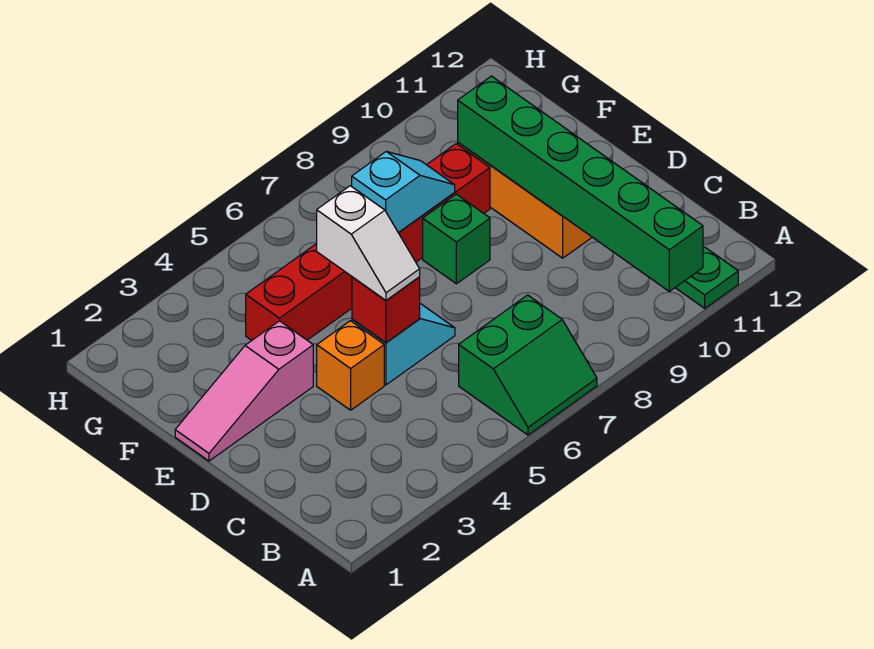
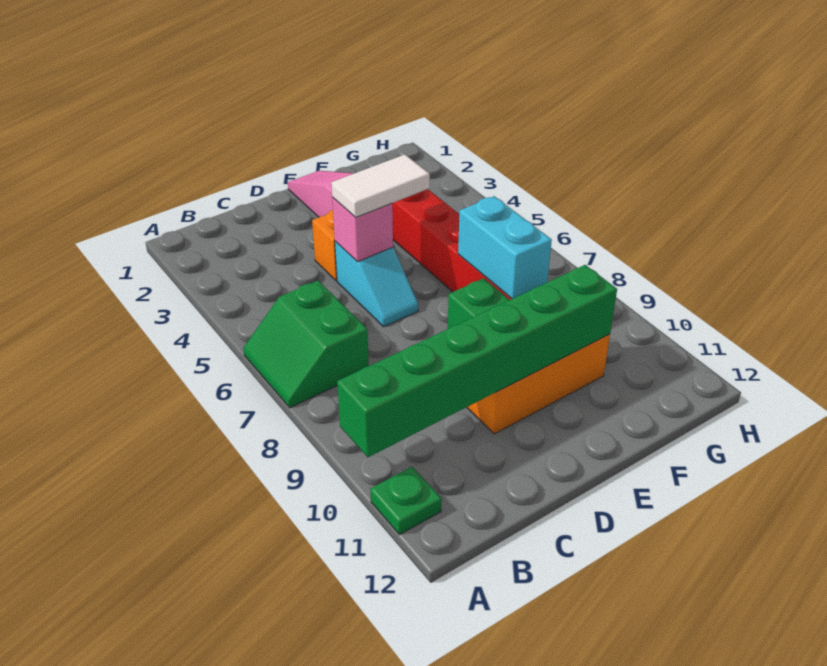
red 1x1 brick [352,277,420,343] -> pink 1x1 brick [332,197,393,262]
white 1x2 slope [317,186,420,300] -> white 1x2 tile [331,155,430,218]
cyan 1x2 slope [352,152,455,233] -> cyan 1x2 brick [458,196,552,299]

